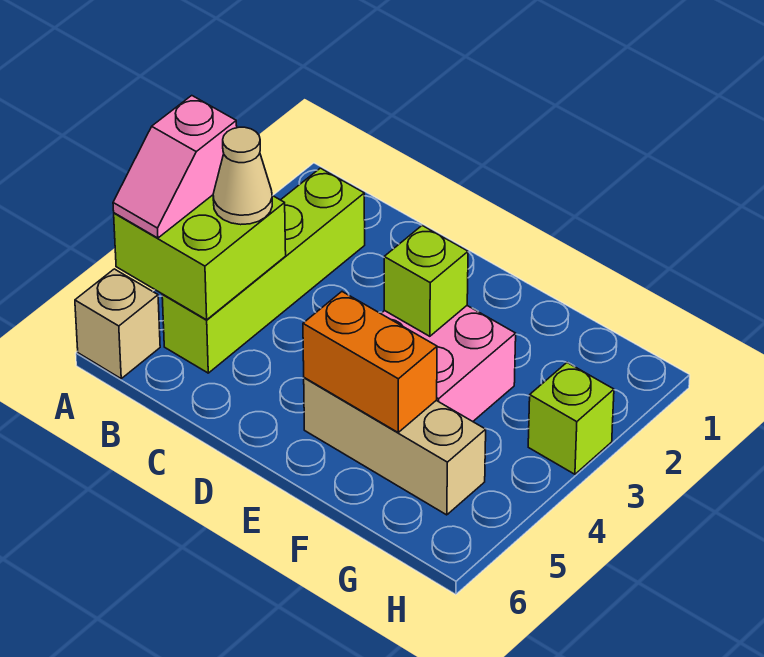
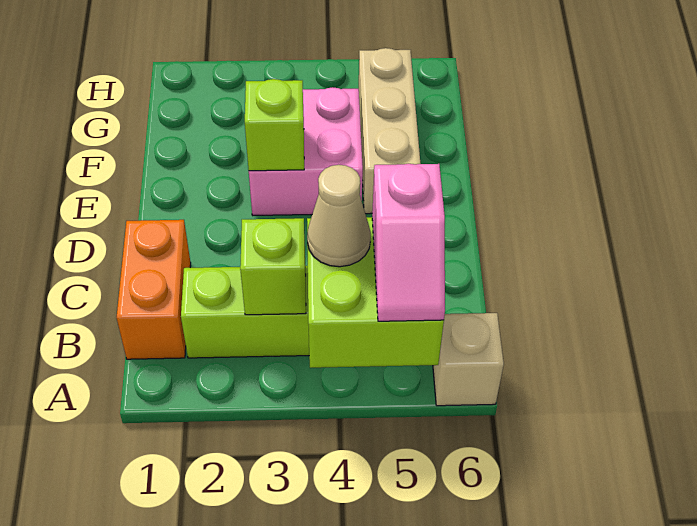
pink 1x2 slope [113,96,237,238] -> pink 1x2 slope turned to [372,164,445,321]
orange 1x2 brick [303,292,437,432] -> orange 1x2 brick moved to [116,220,191,359]
lime 1x1 brick [528,363,614,474] -> lime 1x1 brick moved to [240,218,306,315]

